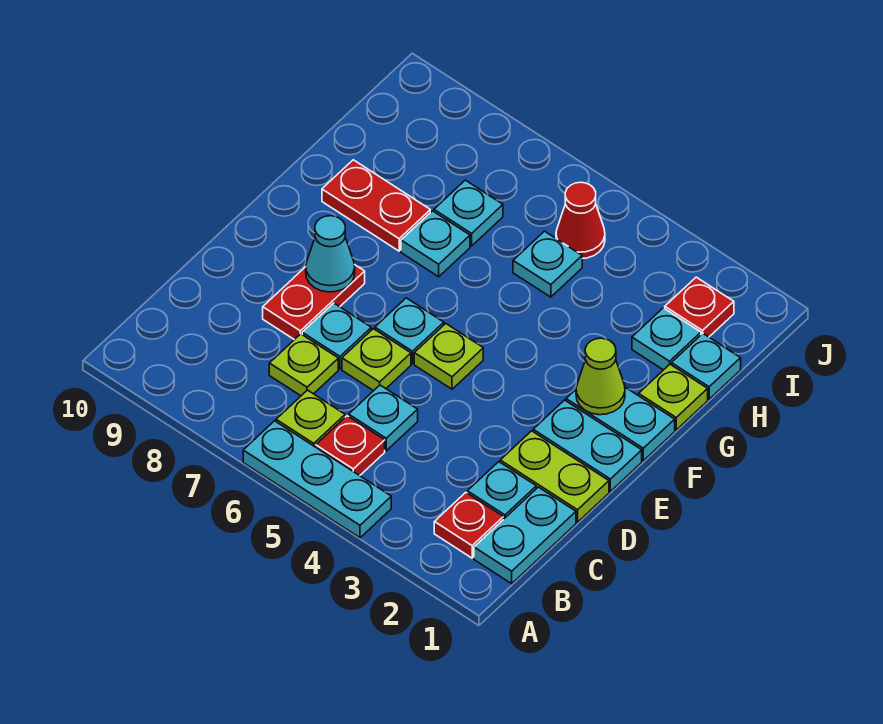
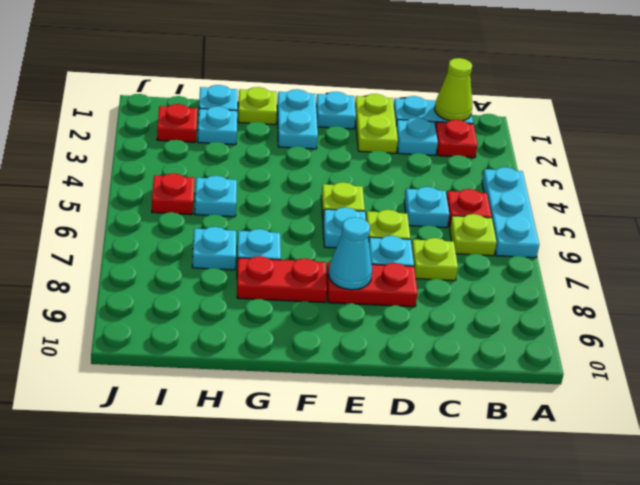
cyan 1x2 plate [533,400,642,491] -> cyan 1x1 plate [316,92,356,129]
lime 1x1 cone [576,338,625,415] -> lime 1x1 cone moved to [435,58,472,121]
red 1x2 plate [322,160,430,251] -> red 1x2 plate turned to [237,256,327,303]
red 1x1 cone [556,182,605,259] -> red 1x1 plate [152,173,194,215]

